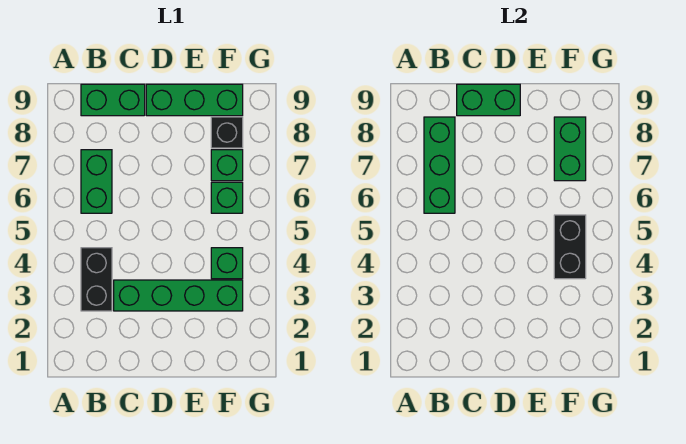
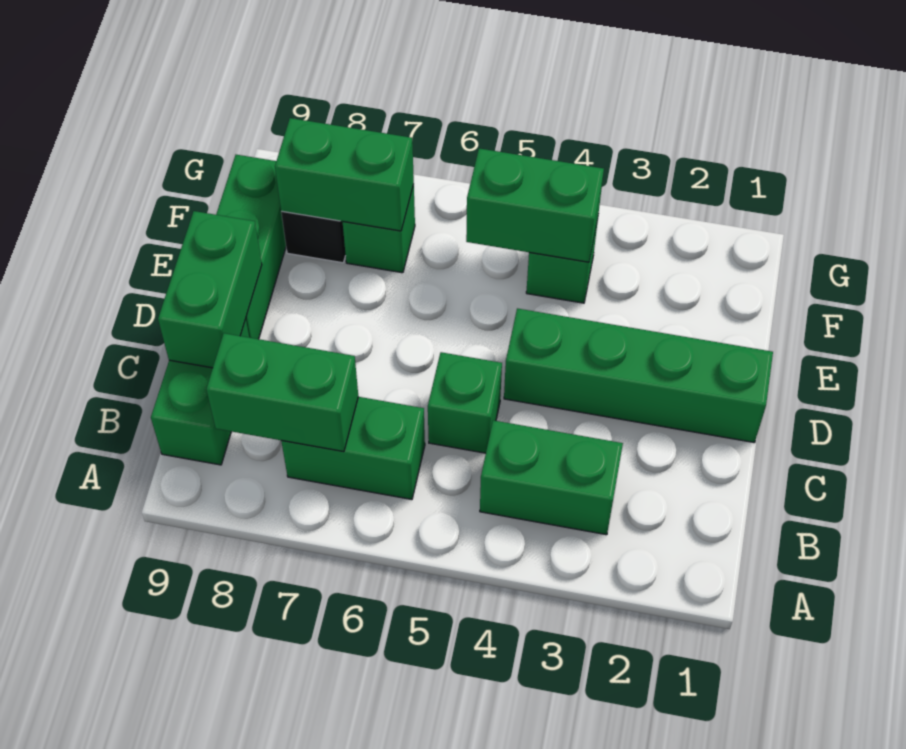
black 1x2 brick [81,248,112,311] -> green 1x2 brick [480,420,623,535]
green 1x3 brick [424,117,455,213] -> green 1x2 brick [206,333,358,452]
green 1x4 brick [114,280,243,311] -> green 1x4 brick turned to [504,308,773,443]
black 1x2 brick [554,215,586,279] -> green 1x2 brick [466,148,604,262]
green 1x1 brick [211,182,243,213] -> green 1x1 brick moved to [428,352,502,453]

